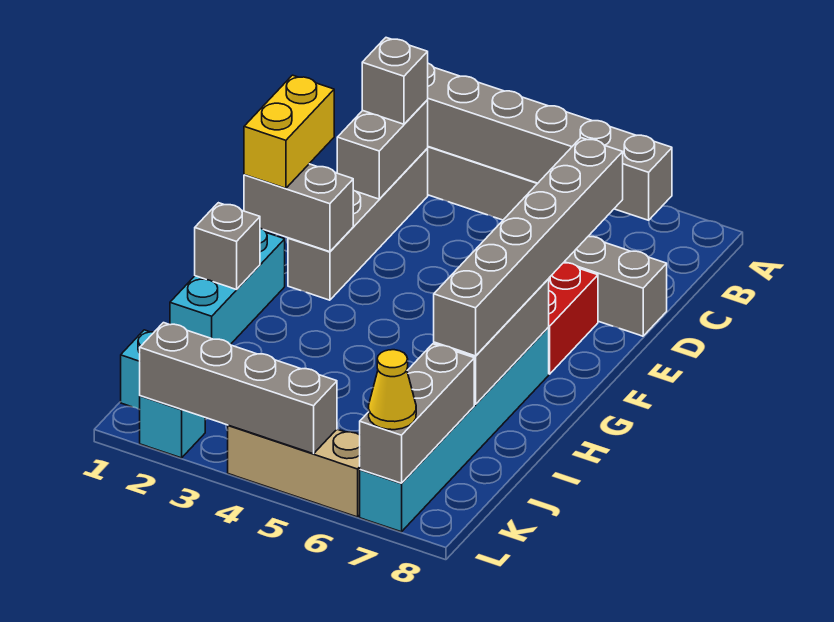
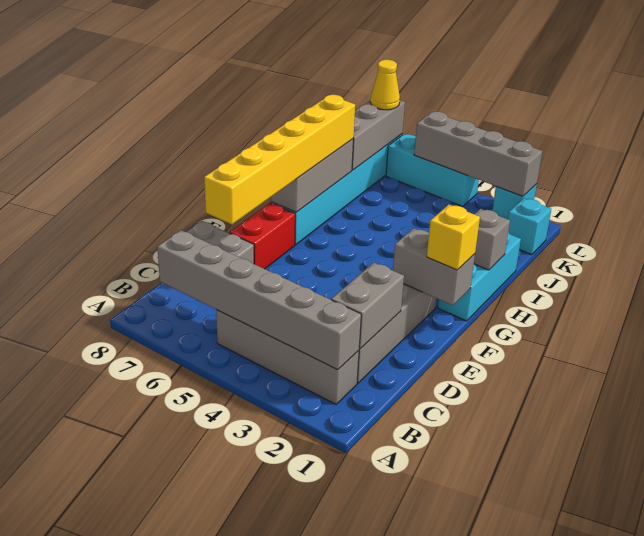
grey 1x1 brick [362,38,428,124] -> none
grey 1x6 brick [434,138,623,356] -> yellow 1x6 brick [204,95,355,224]
yellow 1x2 brick [244,75,334,188] -> yellow 1x1 brick [427,205,480,270]
tan 1x3 brick [228,425,360,517] -> cyan 1x3 brick [386,134,479,206]

